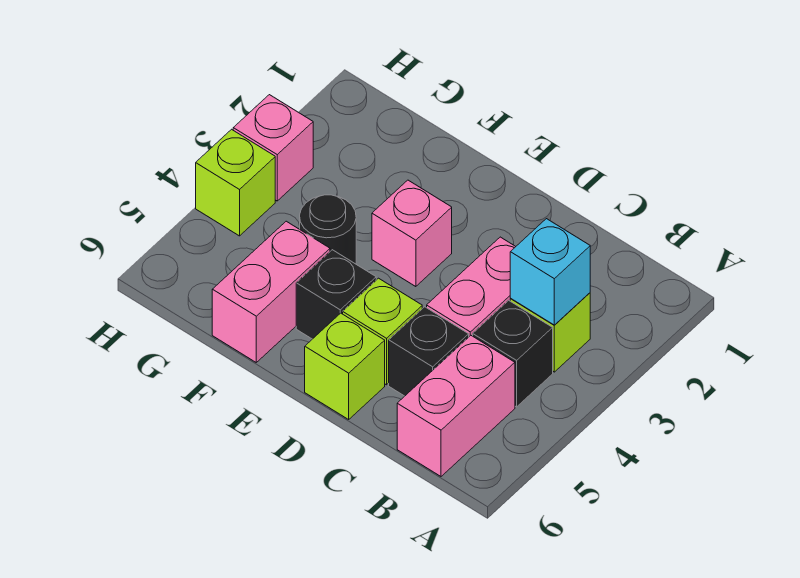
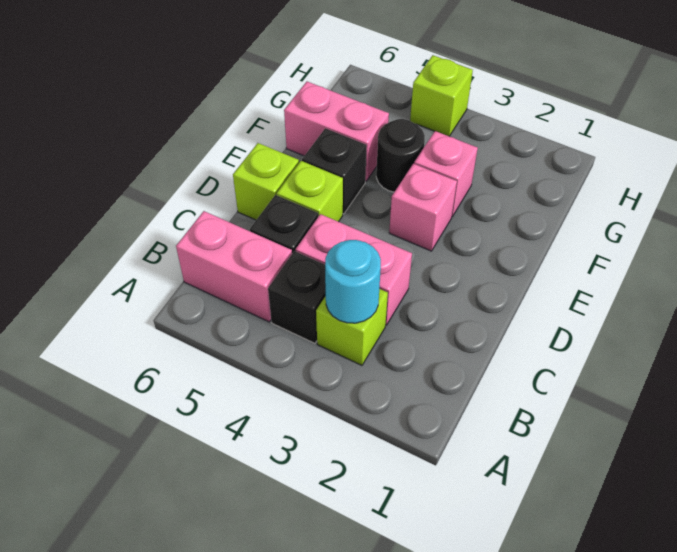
cyan 1x1 brick [510,219,590,325] -> cyan 1x1 round brick [325,240,381,323]
pink 1x1 brick [233,95,313,201] -> pink 1x1 brick moved to [414,131,478,217]

